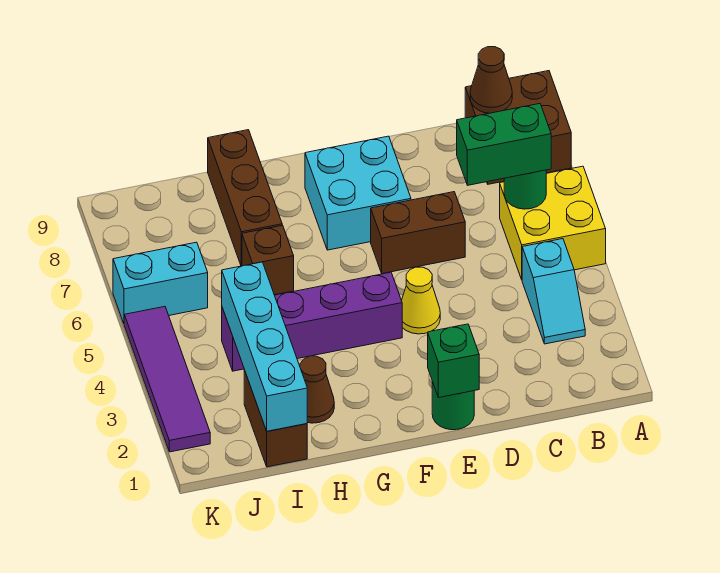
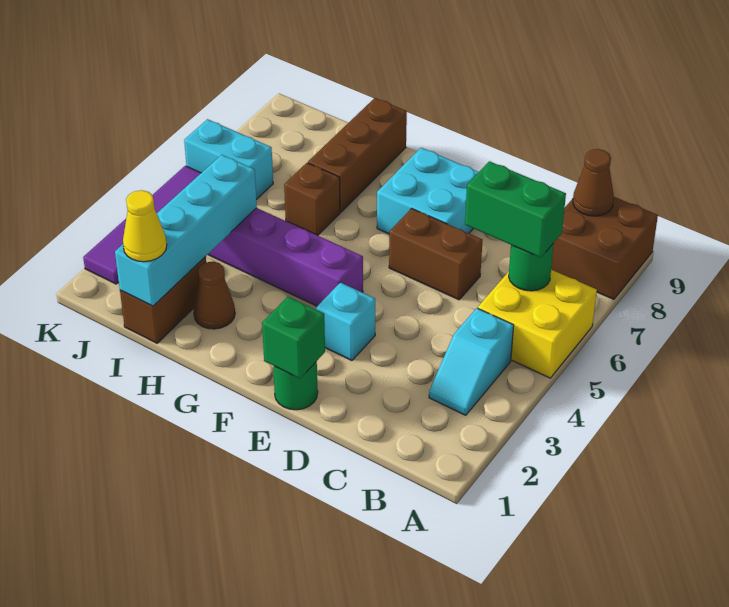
none -> cyan 1x1 brick [316,282,375,361]
yellow 1x1 cone [402,267,440,334] -> yellow 1x1 cone moved to [123,190,167,262]

